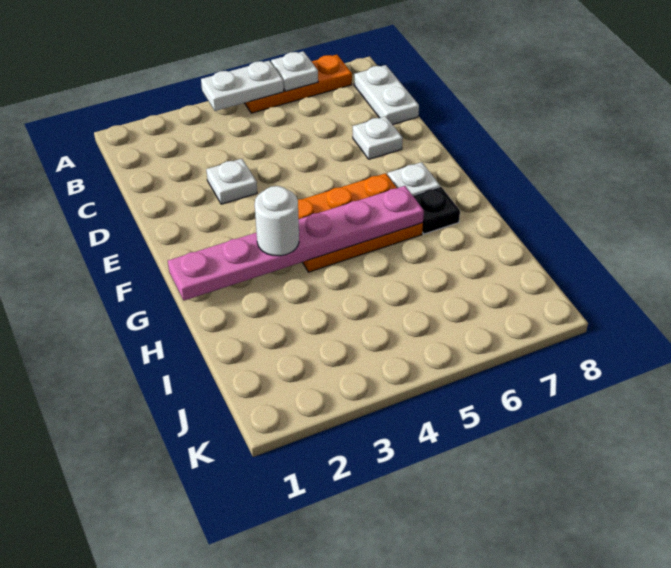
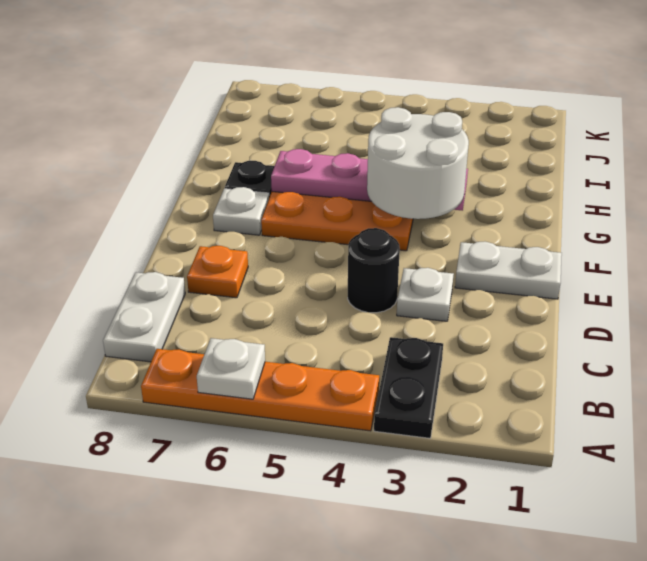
none -> black 1x2 plate [374,337,443,438]
white 1x2 plate [201,61,284,111] -> white 1x2 plate moved to [455,242,562,299]
orange 1x3 plate [245,55,352,113] -> orange 1x4 plate [141,349,379,431]
none -> black 1x1 round brick [348,228,400,313]
white 1x1 plate [353,116,403,159] -> orange 1x1 plate [187,246,248,298]
pink 1x6 plate [168,186,424,301] -> pink 1x4 plate [271,149,468,211]
white 1x1 round brick [255,186,299,256] -> white 2x2 round brick [367,107,469,219]

